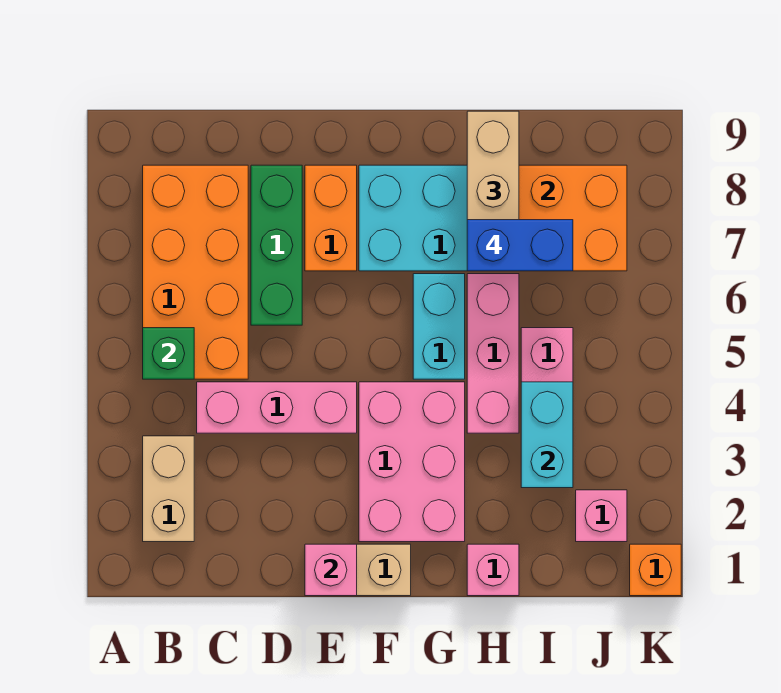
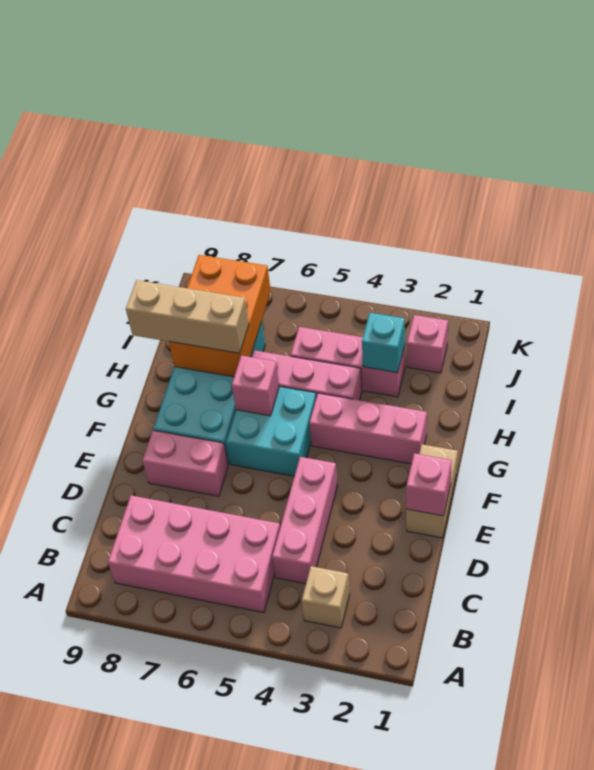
tan 1x2 brick [143,436,194,542] -> tan 1x1 brick [302,566,350,628]
orange 2x4 brick [143,165,248,379] -> pink 2x4 brick [108,496,280,613]
green 1x1 brick [143,328,194,379] -> none
green 1x3 brick [251,165,302,325] -> none
orange 1x2 brick [305,165,357,271] -> pink 1x2 brick [142,430,228,496]
pink 2x3 brick [359,382,465,542] -> pink 1x3 brick [309,393,427,464]
cyan 1x2 brick [413,274,465,379] -> cyan 2x2 brick [226,386,316,476]
pink 1x1 brick [467,544,519,596] -> pink 1x1 brick moved to [232,356,279,416]
blue 1x2 brick [467,220,573,271] -> none
cyan 1x2 brick [521,382,573,488] -> cyan 1x1 brick [362,313,405,373]
orange 1x1 brick [630,544,681,596] -> none

